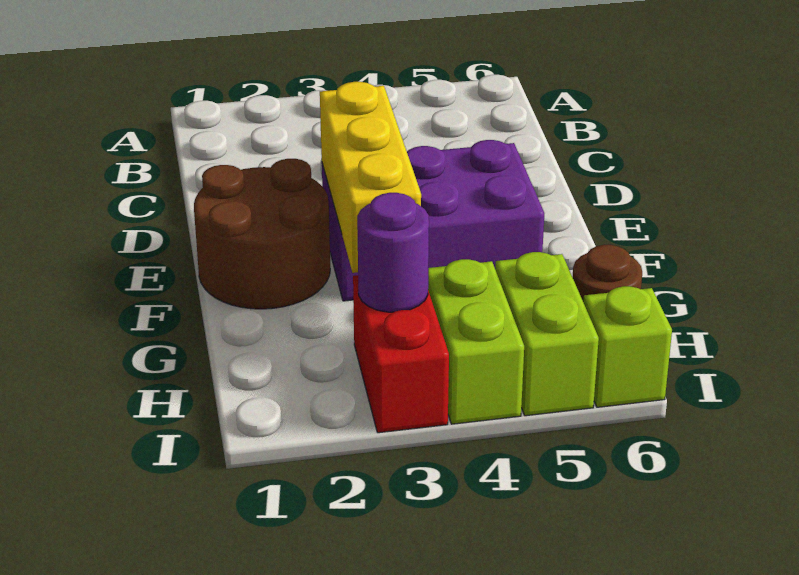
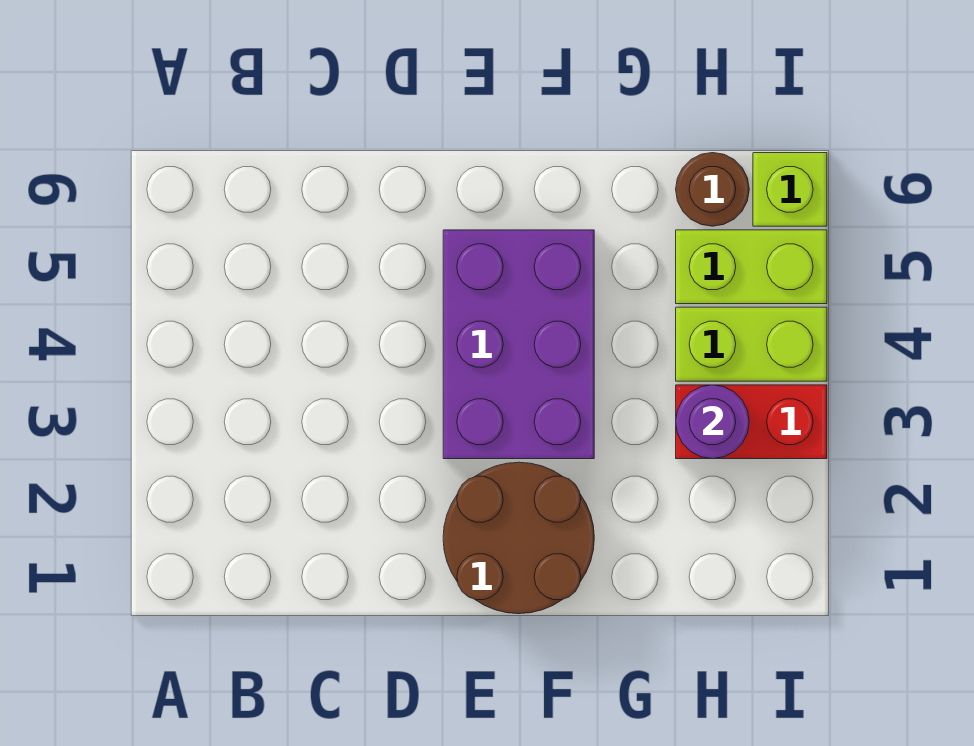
yellow 1x3 brick [320,82,421,273] -> none

